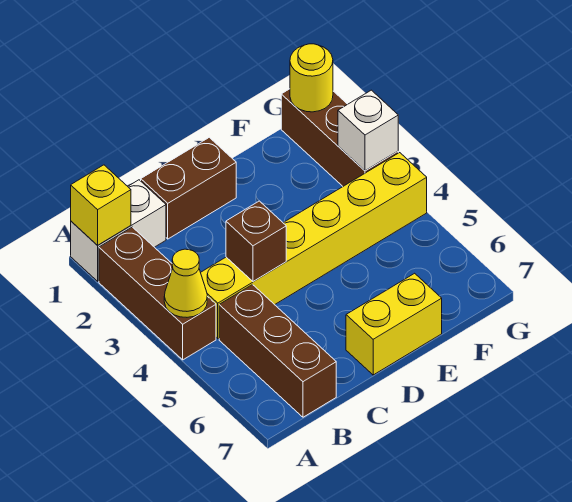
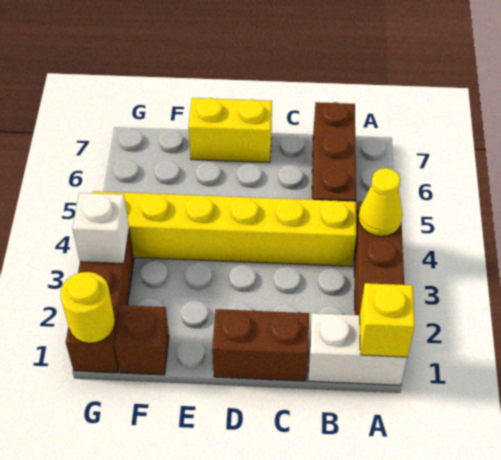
brown 1x1 brick [226,201,286,282] -> brown 1x1 brick moved to [114,305,169,375]

